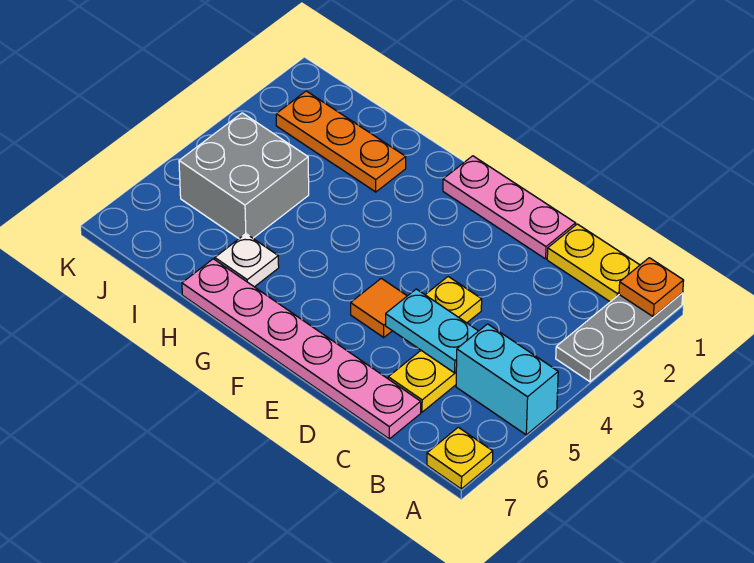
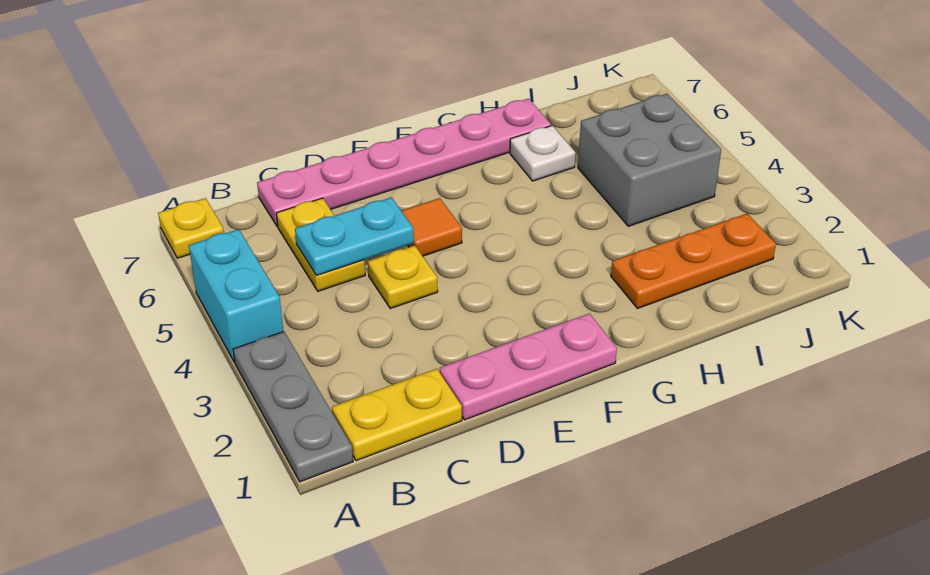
orange 1x1 plate [619,258,684,317] -> none
cyan 1x2 brick [456,324,558,435] -> cyan 1x2 brick turned to [189,229,283,362]

